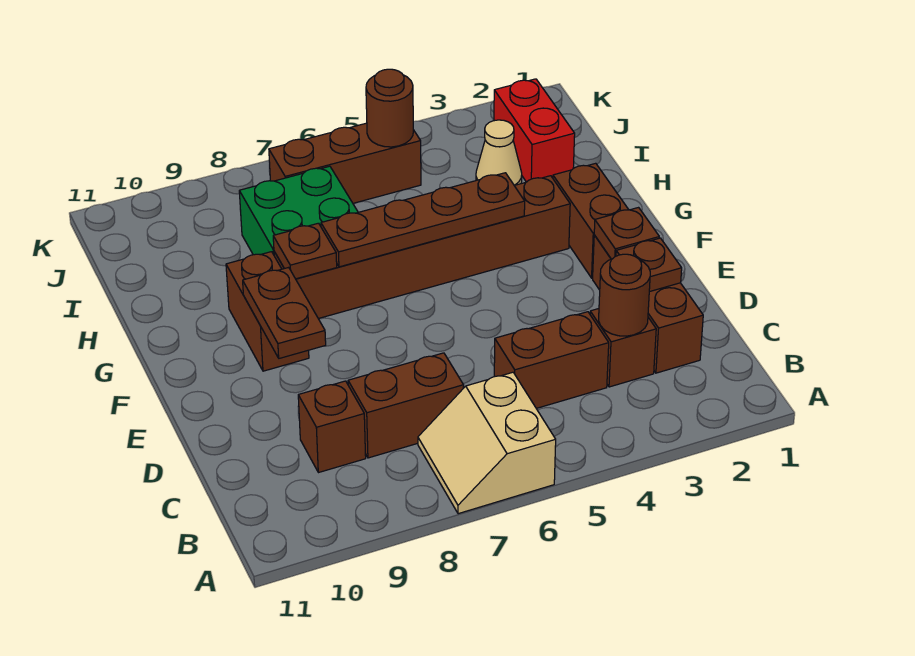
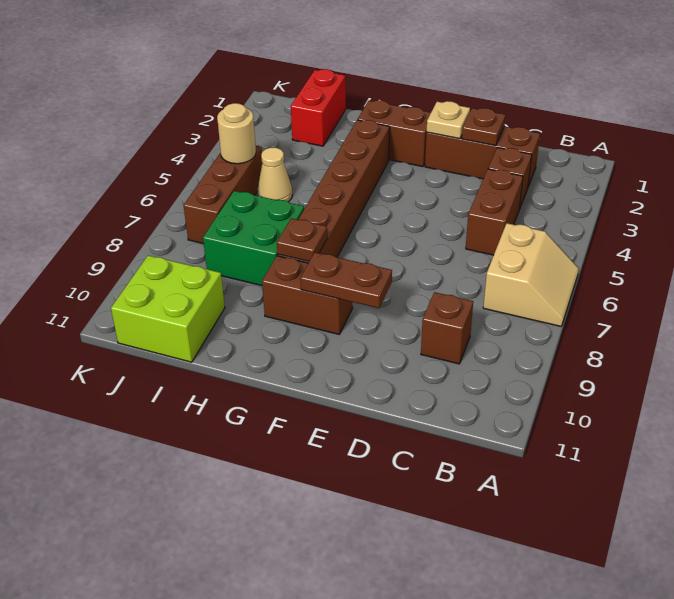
tan 2x2 slope [418,372,556,514] -> tan 2x2 slope turned to [483,223,579,326]
brown 1x1 round brick [599,254,650,336] -> none
brown 1x2 brick [348,353,464,458] -> none
brown 1x1 plate [594,208,659,259] -> tan 1x1 plate [427,101,470,139]
brown 1x4 plate [321,173,525,267] -> none
red 1x2 brick [494,79,575,182] -> red 1x2 brick turned to [291,69,346,146]
tan 1x1 cone [476,120,522,185] -> tan 1x1 cone moved to [257,148,292,202]
none -> lime 2x2 brick [111,255,225,362]
brown 1x1 round brick [366,69,413,147] -> tan 1x1 round brick [217,103,256,164]

